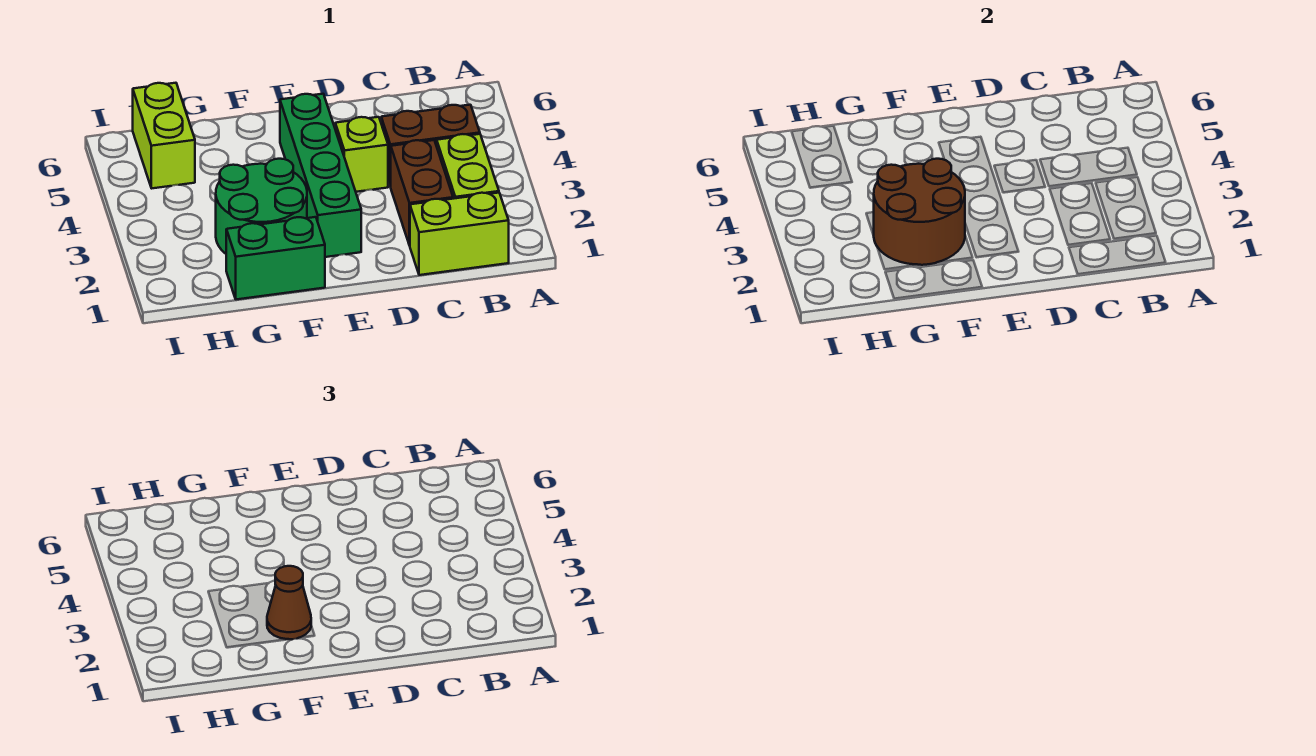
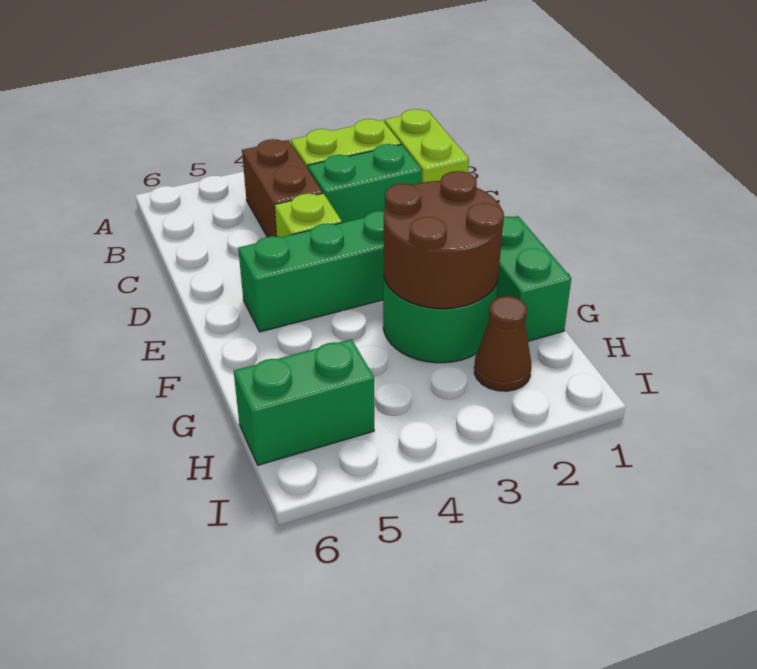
brown 1x2 brick [391,140,453,246] -> green 1x2 brick [308,144,421,223]
brown 1x1 cone [267,566,311,639] -> brown 1x1 cone moved to [474,296,531,391]
lime 1x2 brick [133,83,195,188] -> green 1x2 brick [234,339,374,465]

